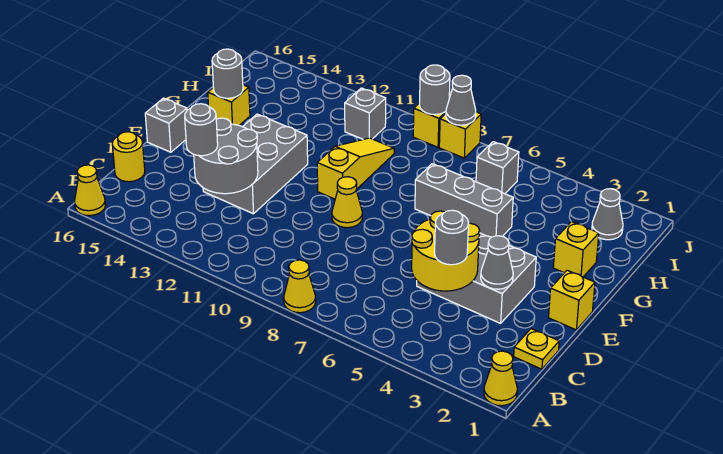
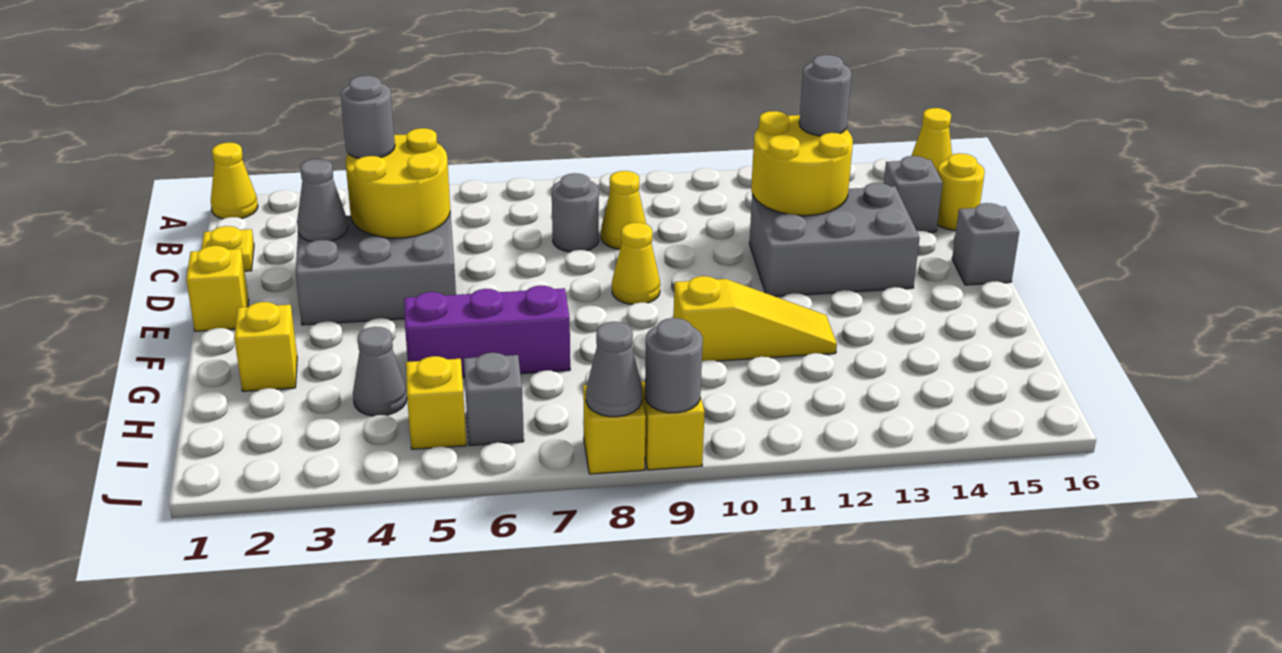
yellow 1x1 cone [284,260,316,313] -> yellow 1x1 cone moved to [601,171,646,249]
grey 2x2 round brick [194,118,258,194] -> yellow 2x2 round brick [751,111,853,216]
grey 2x3 brick [203,114,308,214] -> grey 2x3 brick turned to [749,183,920,296]
yellow 1x3 slope [317,138,394,199] -> yellow 1x3 slope turned to [674,276,837,361]
grey 1x3 brick [415,164,513,237] -> purple 1x3 brick [404,286,570,377]
yellow 1x1 brick [208,85,250,125] -> yellow 1x1 brick moved to [406,356,466,449]
grey 1x1 round brick [212,49,243,98] -> grey 1x1 round brick moved to [552,173,599,252]
grey 1x1 cone [592,189,623,240] -> grey 1x1 cone moved to [353,327,407,416]
grey 1x1 brick [345,88,386,139] -> grey 1x1 brick moved to [884,156,943,232]

